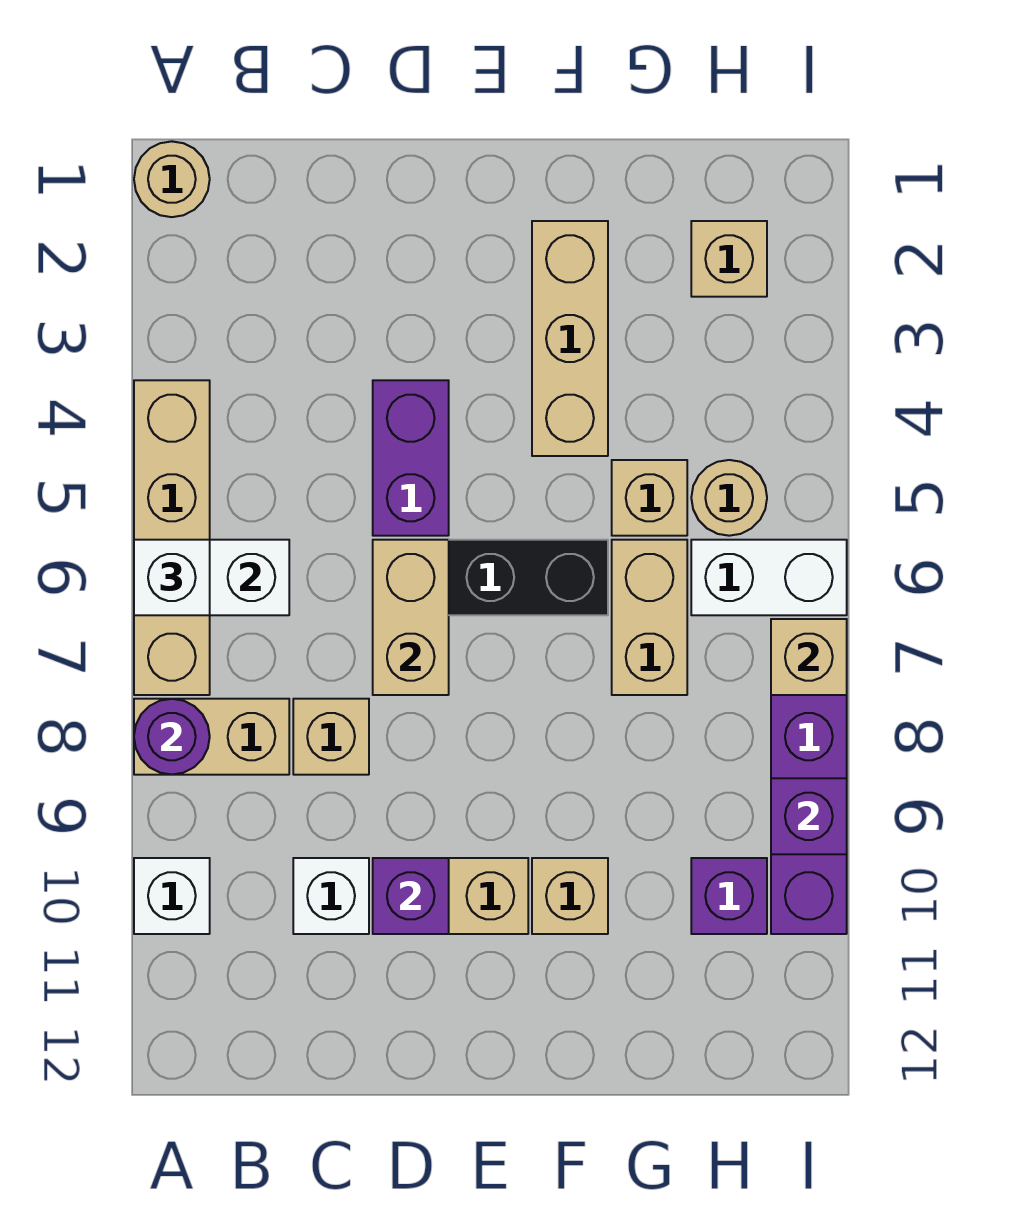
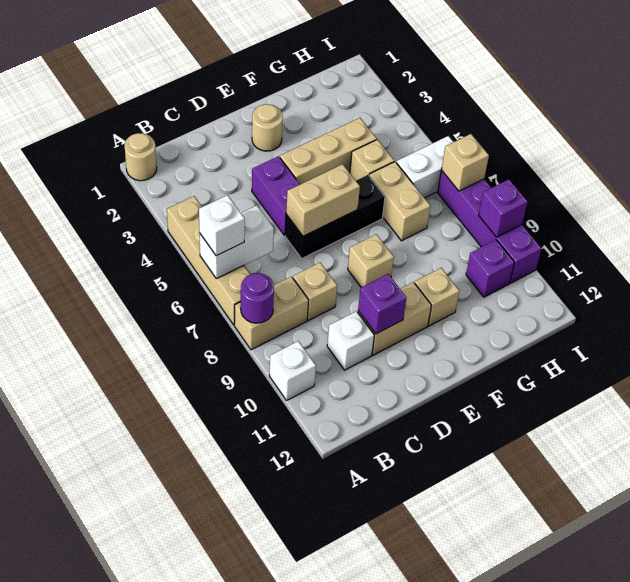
tan 1x2 brick [373,540,449,695] -> tan 1x2 brick turned to [286,164,360,236]
tan 1x3 brick [532,221,608,456] -> tan 1x3 brick turned to [280,118,377,184]
tan 1x1 brick [691,221,767,297] -> tan 1x1 brick moved to [348,234,394,287]
tan 1x1 round brick [691,460,767,536] -> tan 1x1 round brick moved to [252,104,283,151]

